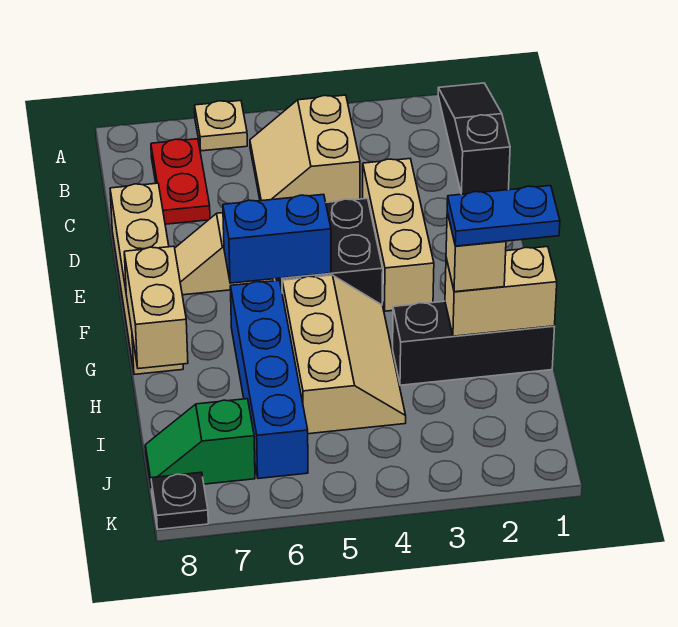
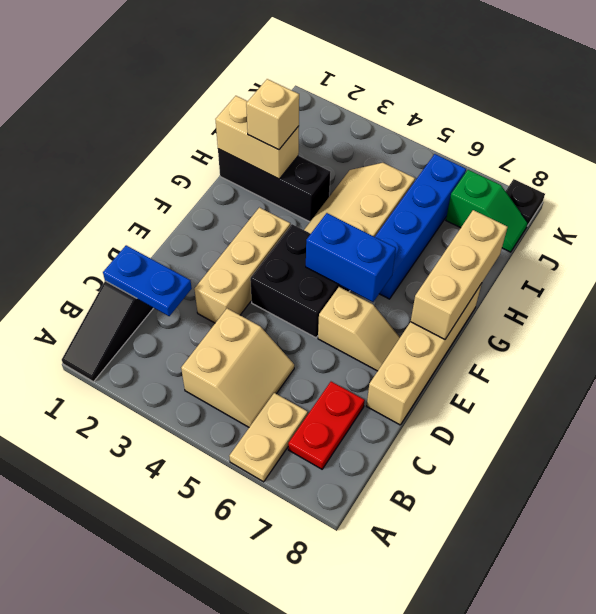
tan 1x1 plate [195,101,247,151] -> tan 1x2 plate [229,393,308,482]
tan 1x2 brick [124,246,188,369] -> tan 1x3 brick [411,210,507,339]
blue 1x2 plate [447,186,560,246] -> blue 1x2 plate moved to [103,245,192,316]

